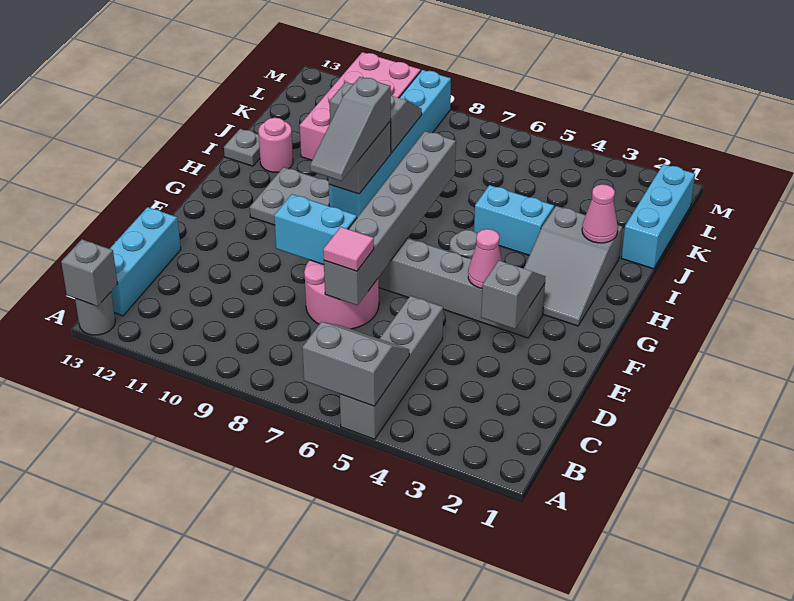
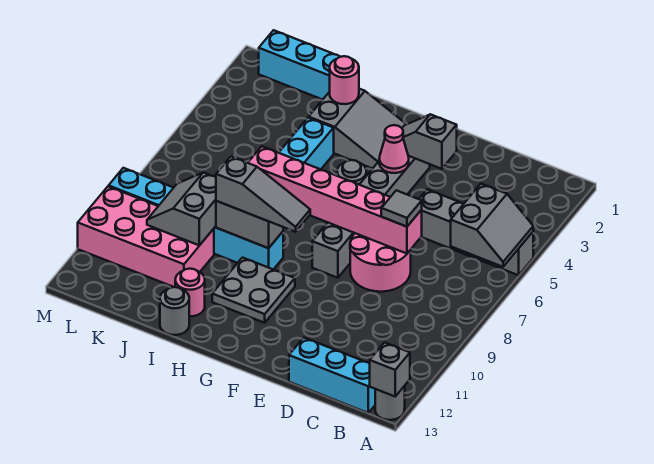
grey 2x2 slope [302,322,409,406] -> grey 2x2 slope turned to [451,184,533,267]
grey 1x6 brick [324,131,456,305] -> pink 1x6 brick [248,146,422,253]
pink 1x1 tile [323,227,374,271] -> grey 1x1 tile [381,190,422,227]
cyan 1x2 brick [274,194,357,265] -> none
pink 1x1 cone [582,184,618,243] -> pink 1x1 round brick [330,56,359,104]
grey 1x1 plate [224,129,260,166] -> grey 1x1 round brick [160,287,189,335]

